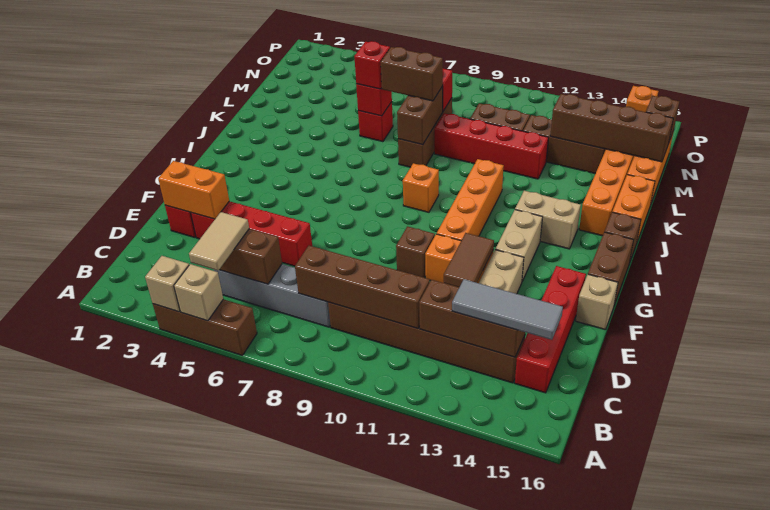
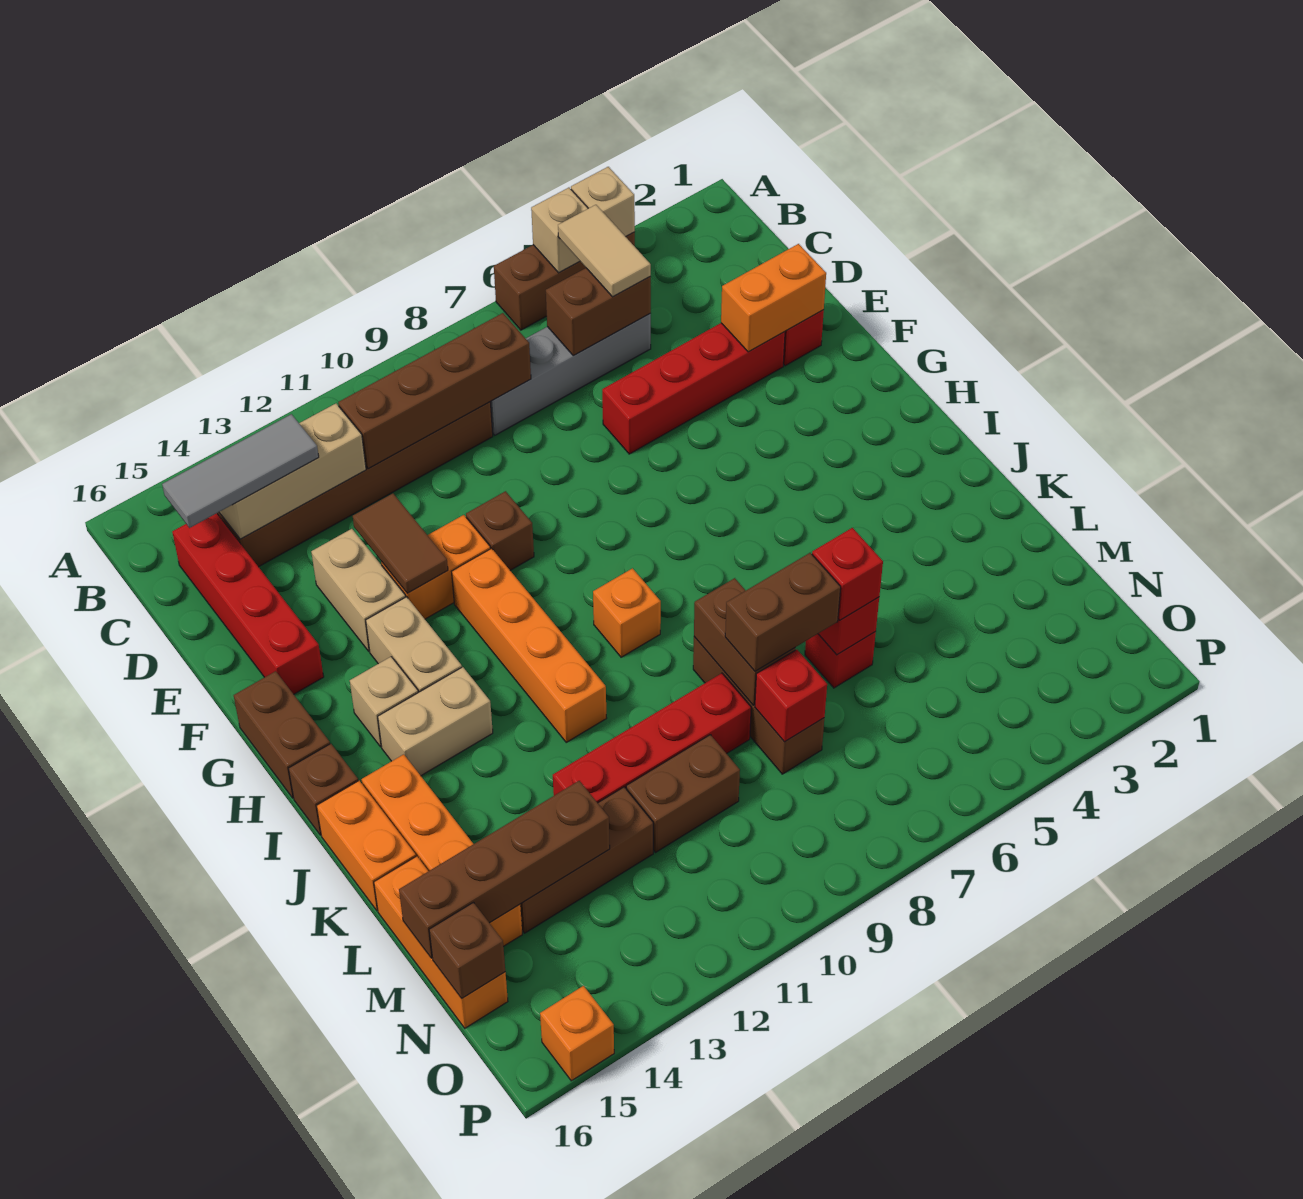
brown 1x3 brick [419,280,525,357] -> tan 1x3 brick [219,404,366,539]
tan 1x1 brick [576,274,618,330] -> tan 1x1 brick moved to [350,657,418,747]

